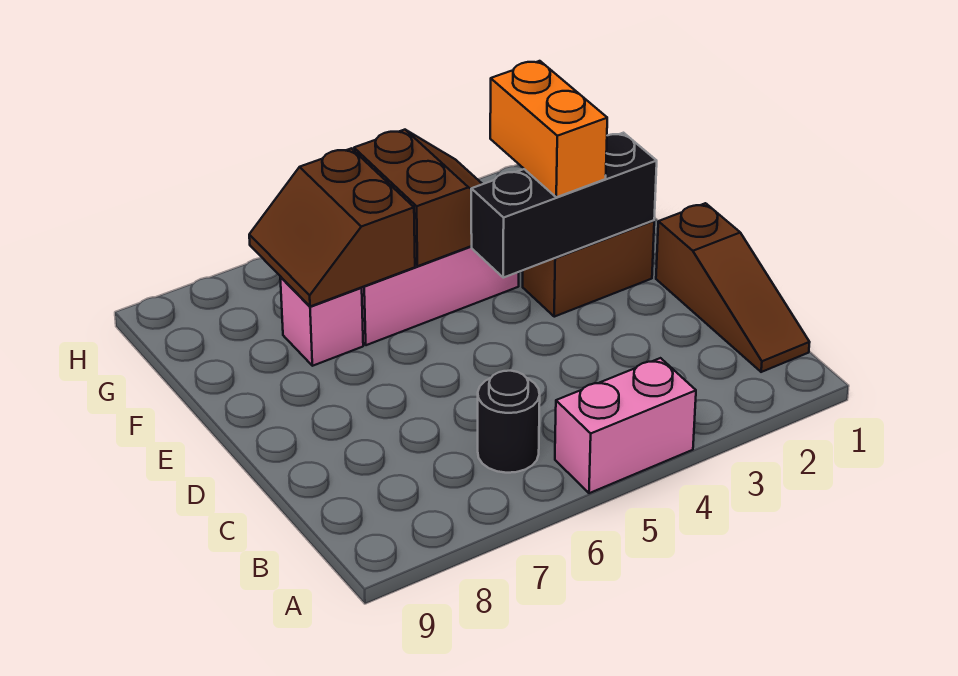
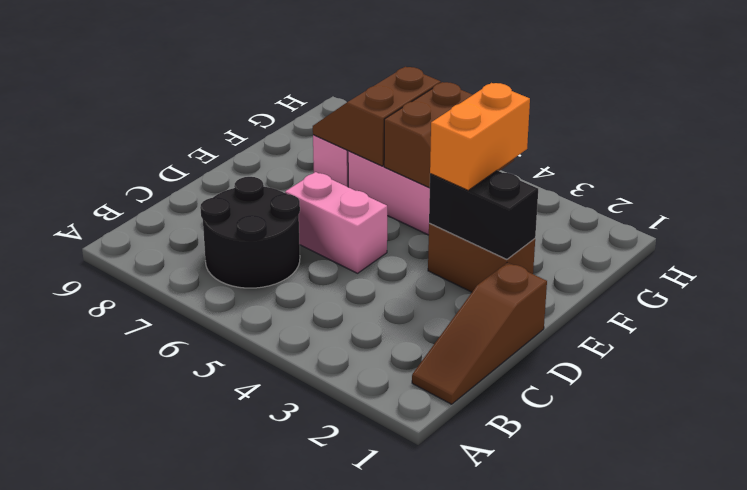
pink 1x2 brick [555,358,696,493] -> pink 1x2 brick moved to [285,172,387,273]
black 1x1 round brick [478,371,540,473] -> black 2x2 round brick [200,177,300,288]
black 1x3 brick [471,133,657,278] -> black 1x2 brick [429,171,538,259]

